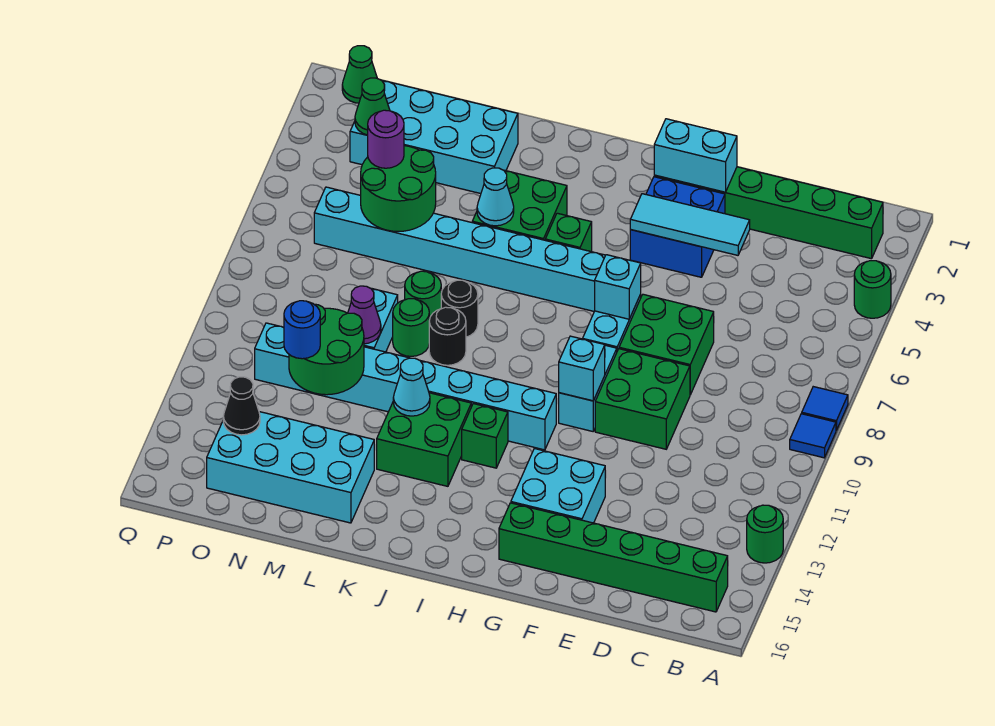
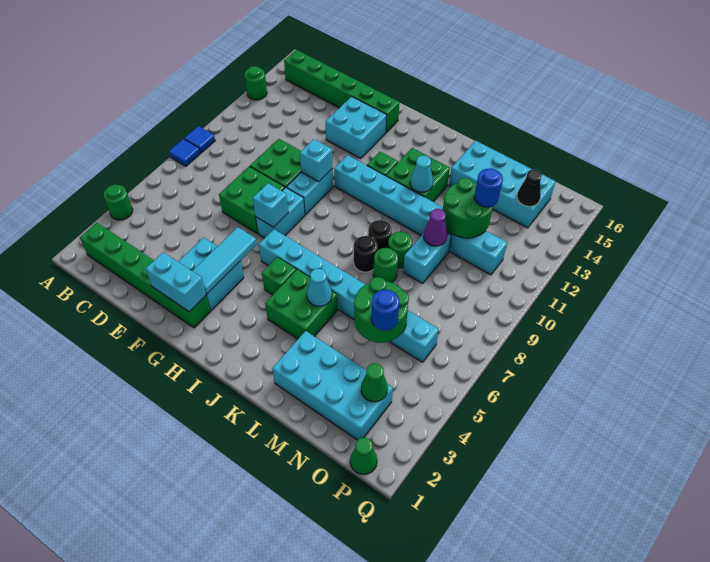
cyan 1x3 tile [630,194,750,255] -> cyan 1x3 tile turned to [193,227,257,294]
blue 2x2 brick [630,177,725,277] -> cyan 2x2 brick [178,238,244,310]
purple 1x1 round brick [367,110,404,168] -> blue 1x1 round brick [371,290,399,330]

